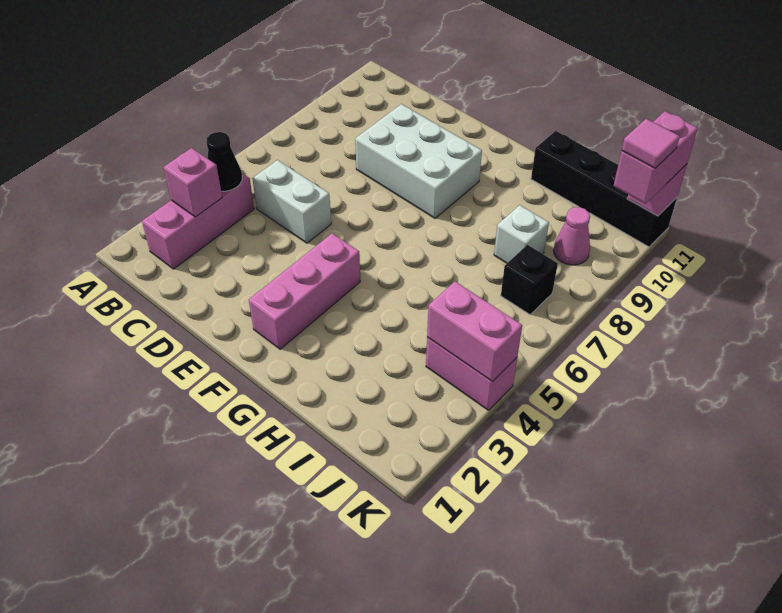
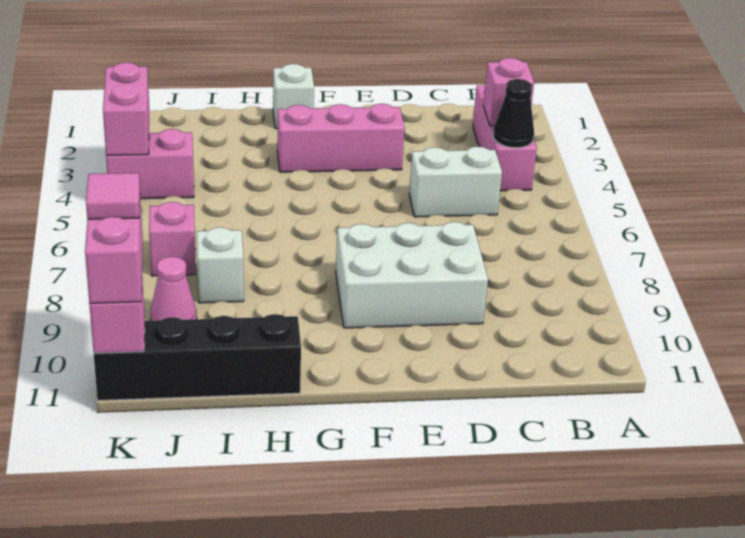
pink 1x3 brick [249,233,360,349] -> pink 1x3 brick turned to [277,104,405,172]
none -> white 1x1 brick [273,64,314,129]
pink 1x2 brick [427,282,522,382] -> pink 1x2 brick turned to [103,62,149,155]
black 1x1 brick [501,245,558,315] -> pink 1x1 brick [149,202,196,276]

